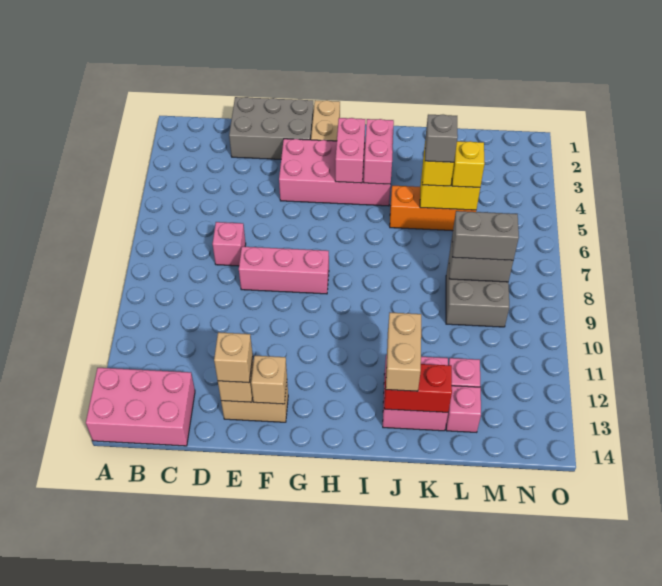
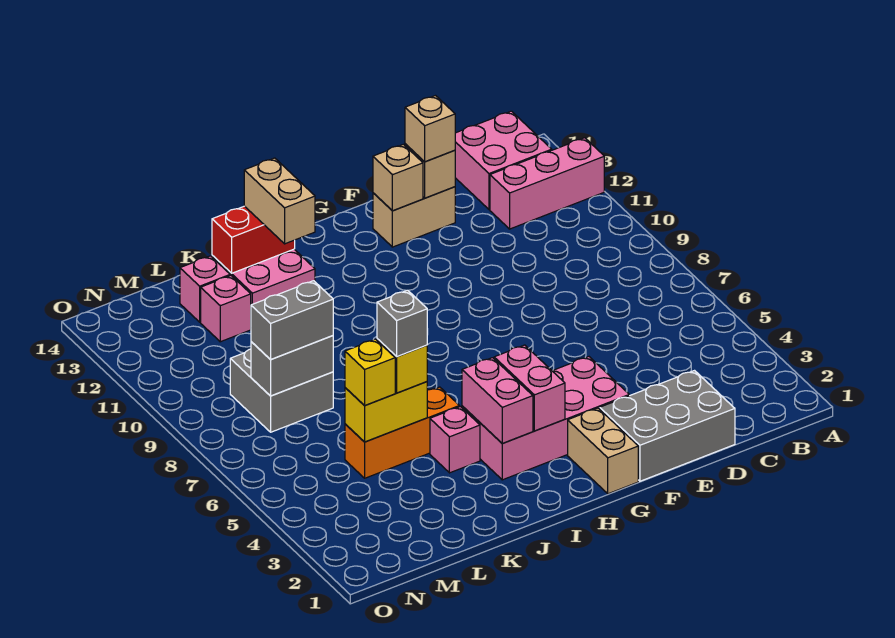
pink 2x3 brick [86,368,195,446] -> pink 2x2 brick [455,111,552,209]
pink 1x1 brick [213,222,246,266] -> pink 1x1 brick moved to [430,407,480,473]
pink 1x3 brick [239,247,329,294] -> pink 1x3 brick moved to [490,138,604,229]

